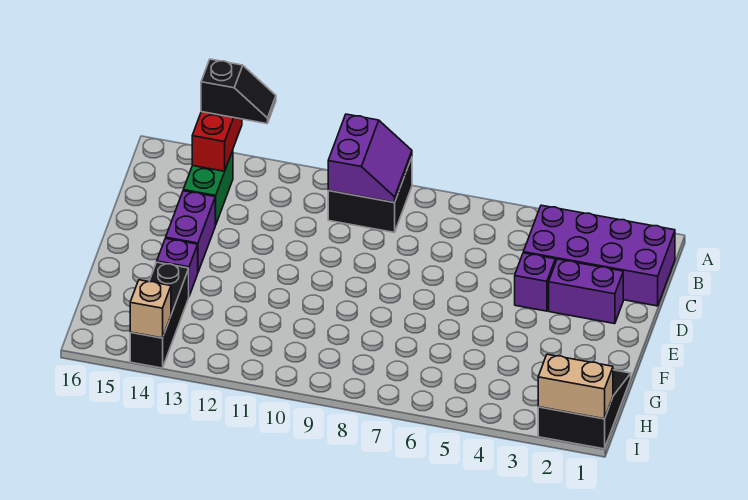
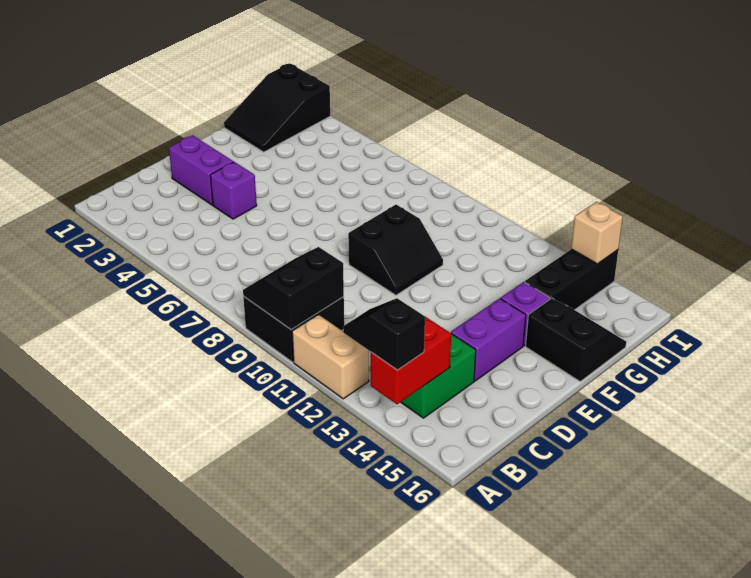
purple 2x2 slope [328,114,412,202] -> black 2x2 slope [243,247,344,330]
purple 2x4 brick [523,205,675,306] -> none
none -> black 2x2 slope [348,205,443,295]
none -> black 2x2 slope [526,298,626,381]
tan 1x2 brick [538,354,613,419] -> tan 1x2 brick moved to [292,314,369,399]

